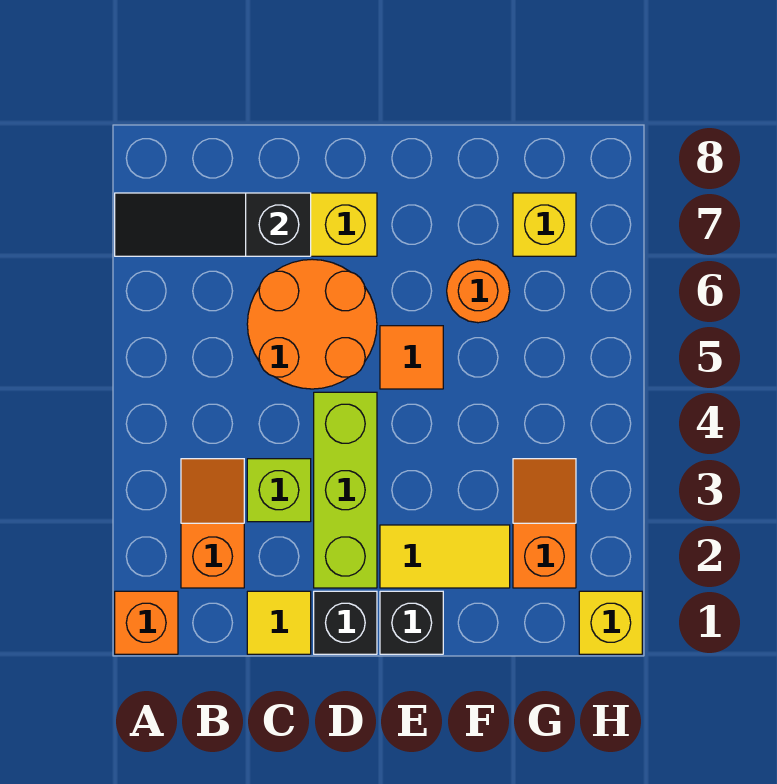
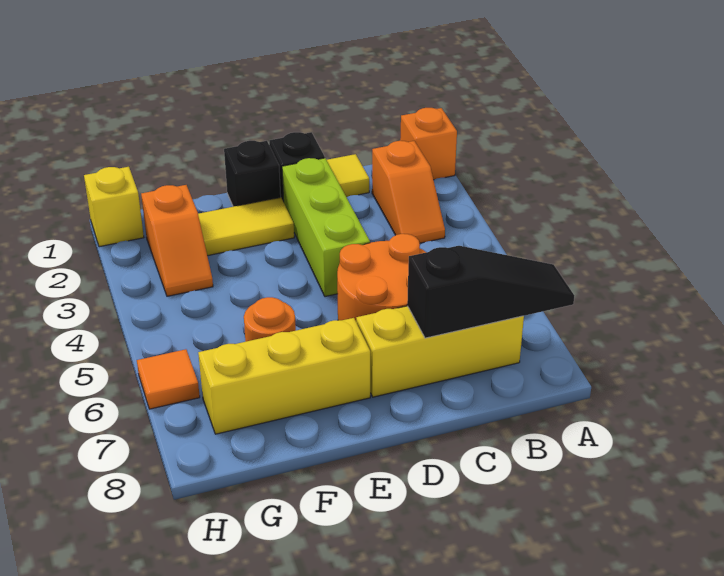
lime 1x1 brick [247,459,311,522] -> none
orange 1x1 tile [380,326,443,389] -> orange 1x1 tile moved to [137,349,200,409]
yellow 1x1 brick [513,193,576,256] -> yellow 1x3 brick [198,318,370,434]

